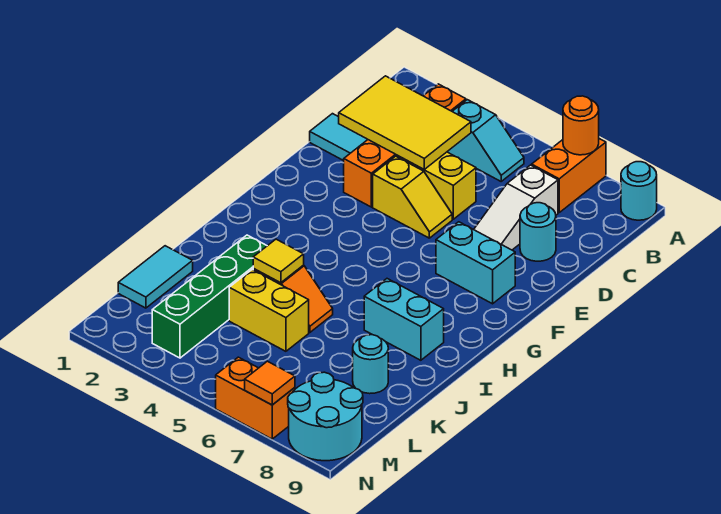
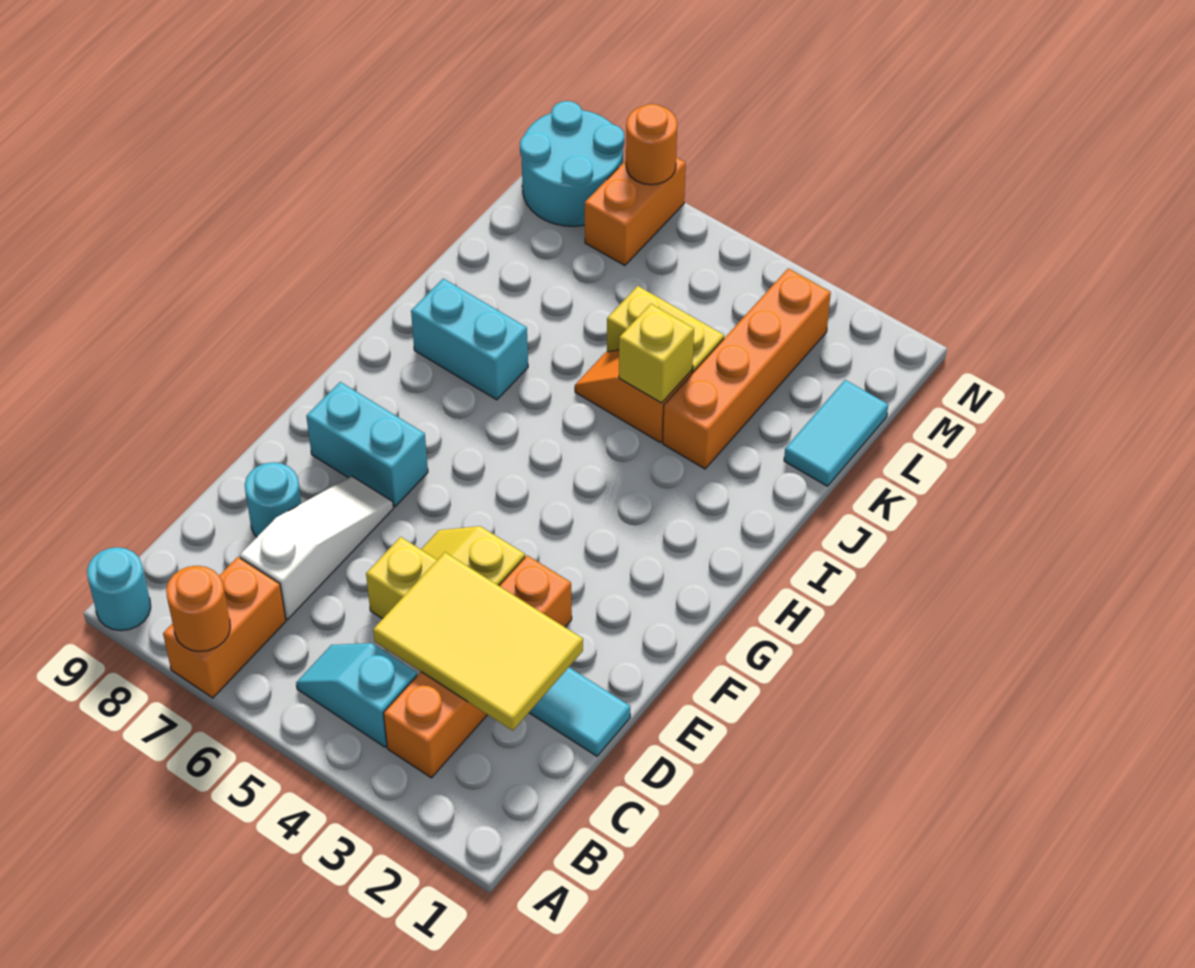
green 1x4 brick [152,235,267,358] -> orange 1x4 brick [663,268,831,469]
yellow 1x1 tile [253,239,304,283] -> yellow 1x1 brick [619,304,694,403]
cyan 1x1 round brick [353,335,388,394] -> none
orange 1x2 brick [216,357,295,439] -> orange 1x2 brick turned to [585,157,686,266]
orange 1x1 tile [245,361,295,405] -> orange 1x1 round brick [626,104,677,185]

